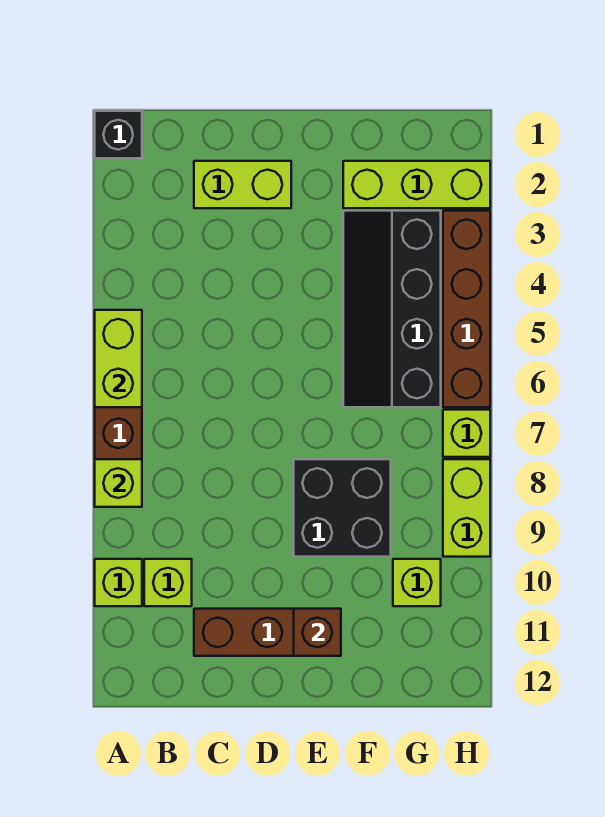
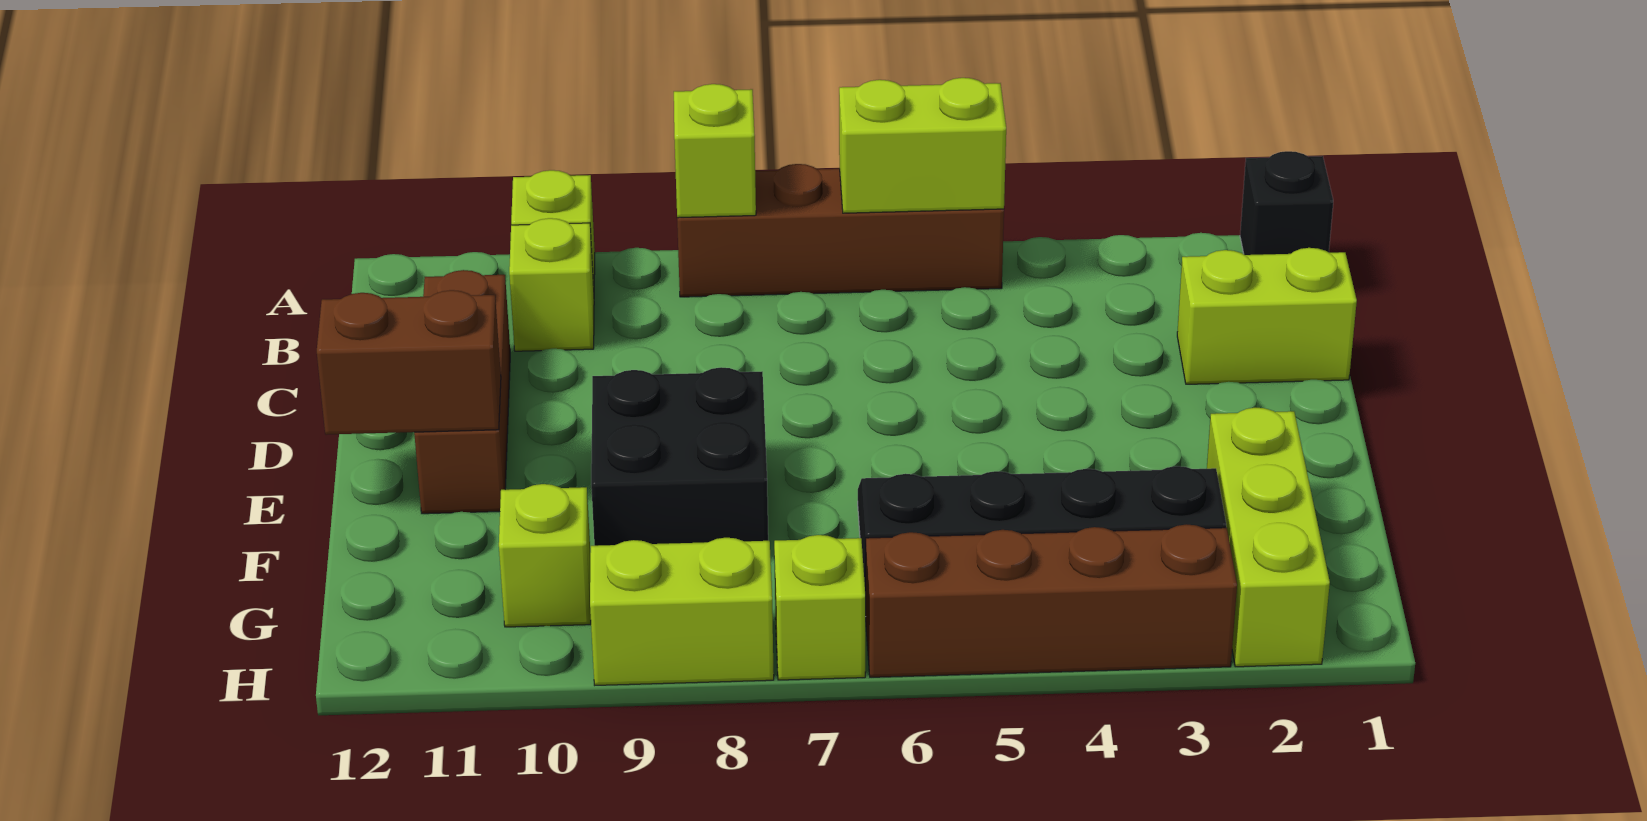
lime 1x2 brick [194,161,291,208] -> lime 1x2 brick turned to [1177,248,1357,384]
brown 1x1 brick [294,609,341,656] -> brown 1x2 brick [317,290,501,435]

